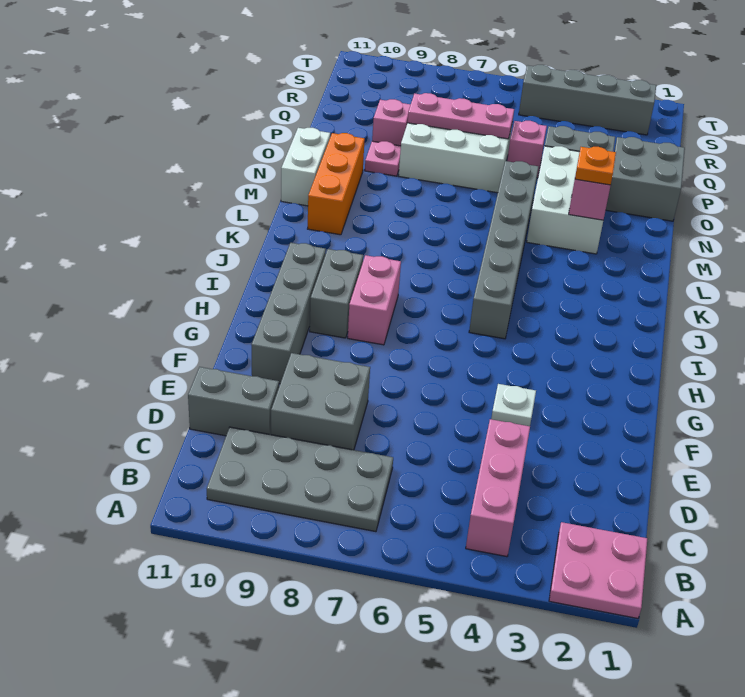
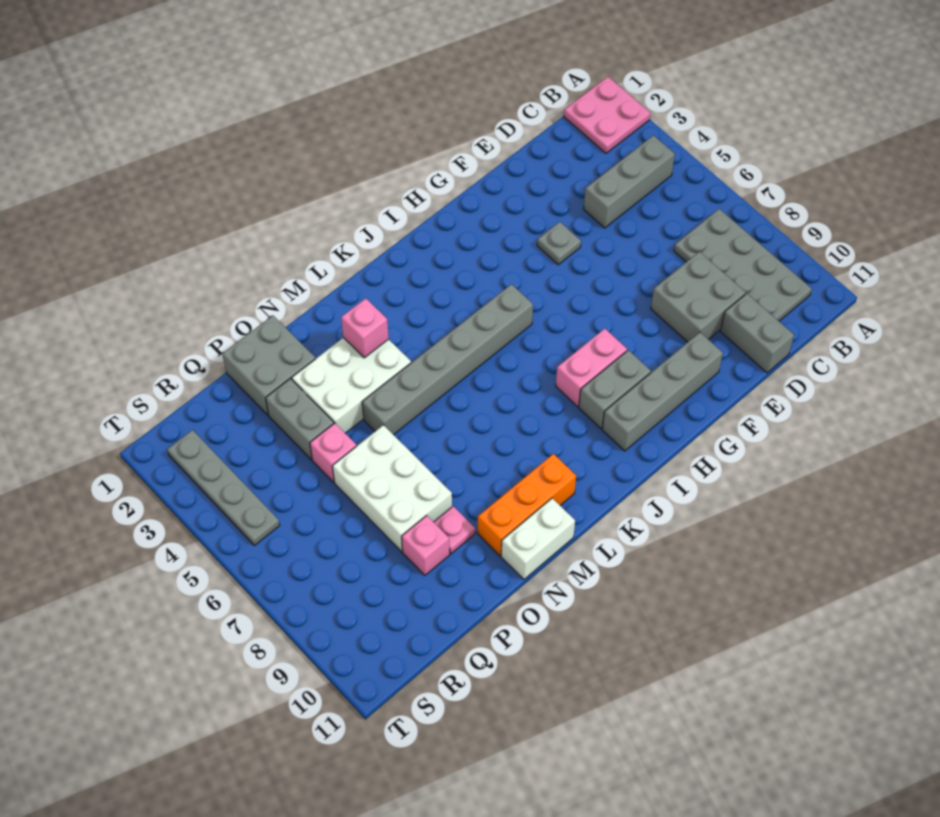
pink 1x3 brick [466,419,530,557] -> grey 1x3 brick [584,135,675,228]
white 1x1 plate [491,384,536,426] -> grey 1x1 plate [537,222,581,265]
orange 1x1 plate [575,147,616,185] -> none
pink 1x3 plate [408,93,514,139] -> none
grey 1x4 brick [519,65,656,135] -> grey 1x4 plate [167,430,280,546]

